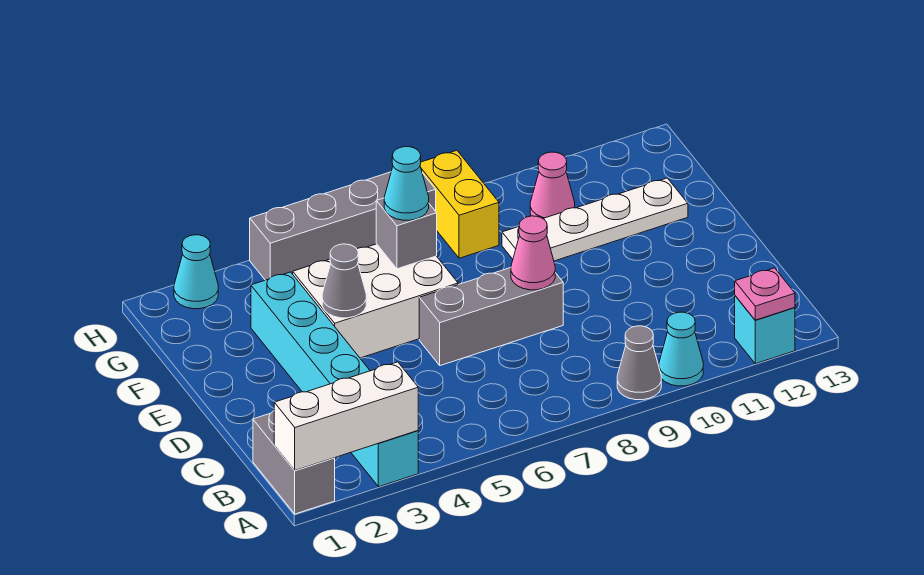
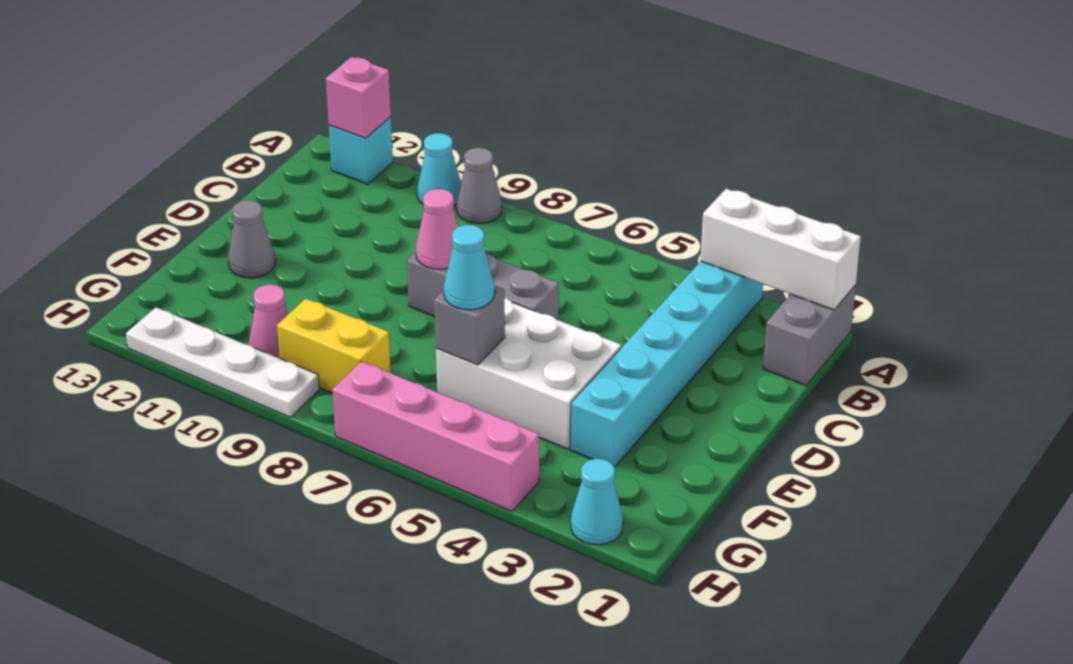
pink 1x1 plate [735,268,795,320] -> pink 1x1 brick [326,57,391,138]
grey 1x1 cone [322,244,366,318] -> grey 1x1 cone moved to [228,200,275,278]
white 1x4 plate [502,178,688,261] -> white 1x4 plate moved to [126,307,319,417]
yellow 1x2 brick [420,150,499,258] -> yellow 1x2 brick turned to [277,299,391,393]
grey 1x4 brick [250,172,436,280] -> pink 1x4 brick [332,361,539,511]

